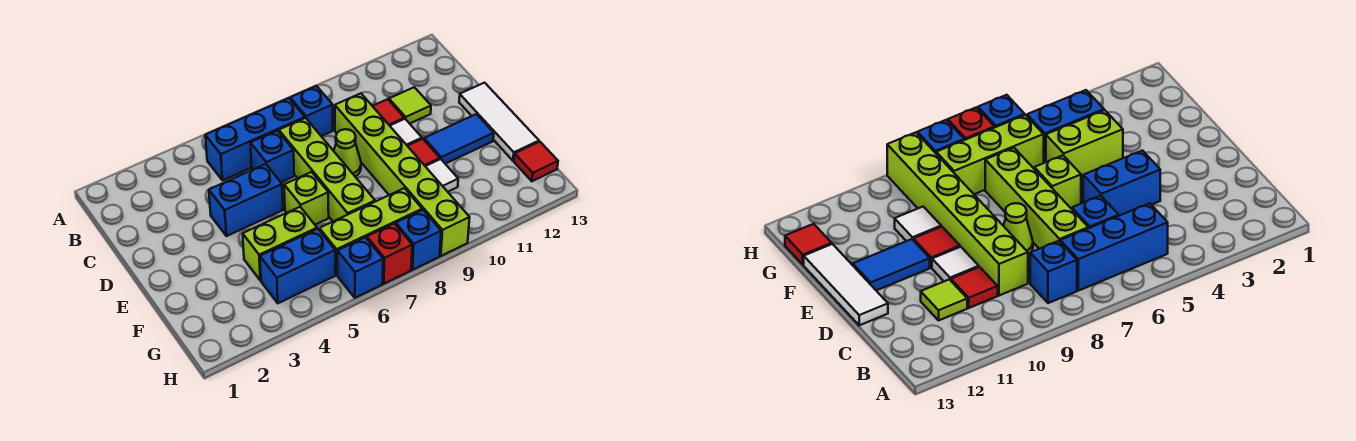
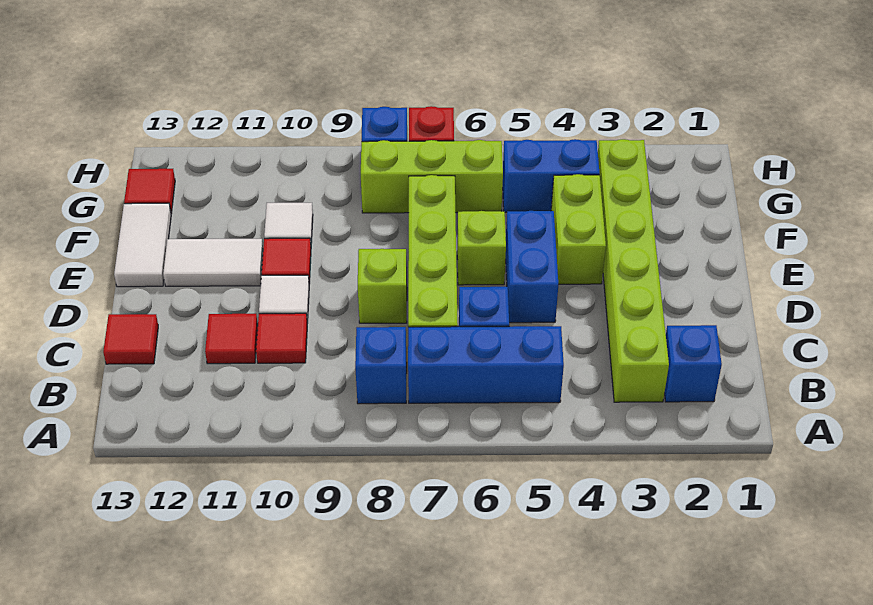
lime 1x6 brick [335,93,470,256] -> lime 1x6 brick moved to [598,139,669,402]
lime 1x1 tile [389,87,431,124] -> red 1x1 tile [205,314,258,364]
none -> red 1x1 tile [103,314,158,364]
blue 1x2 brick [209,164,283,236] -> blue 1x2 brick turned to [506,211,558,323]
lime 1x1 cone [334,129,361,176] -> lime 1x1 brick [358,249,407,323]
white 1x3 tile [459,83,539,161] -> white 1x2 tile [114,203,171,287]
blue 1x2 tile [424,114,494,164] -> white 1x2 tile [163,239,263,286]
lime 1x2 brick [243,207,317,281] -> lime 1x2 brick turned to [551,174,606,284]
blue 1x1 brick [337,237,383,298] -> blue 1x1 brick moved to [665,325,722,402]

